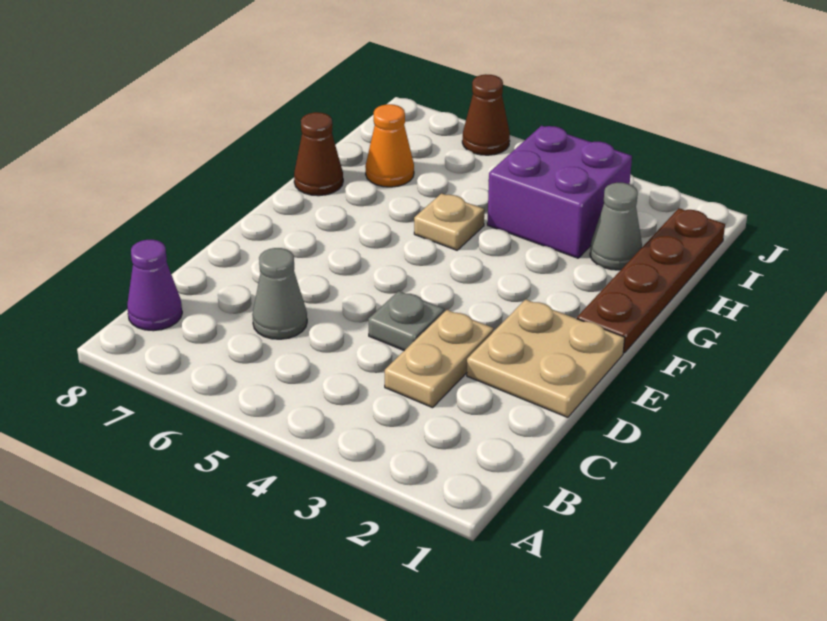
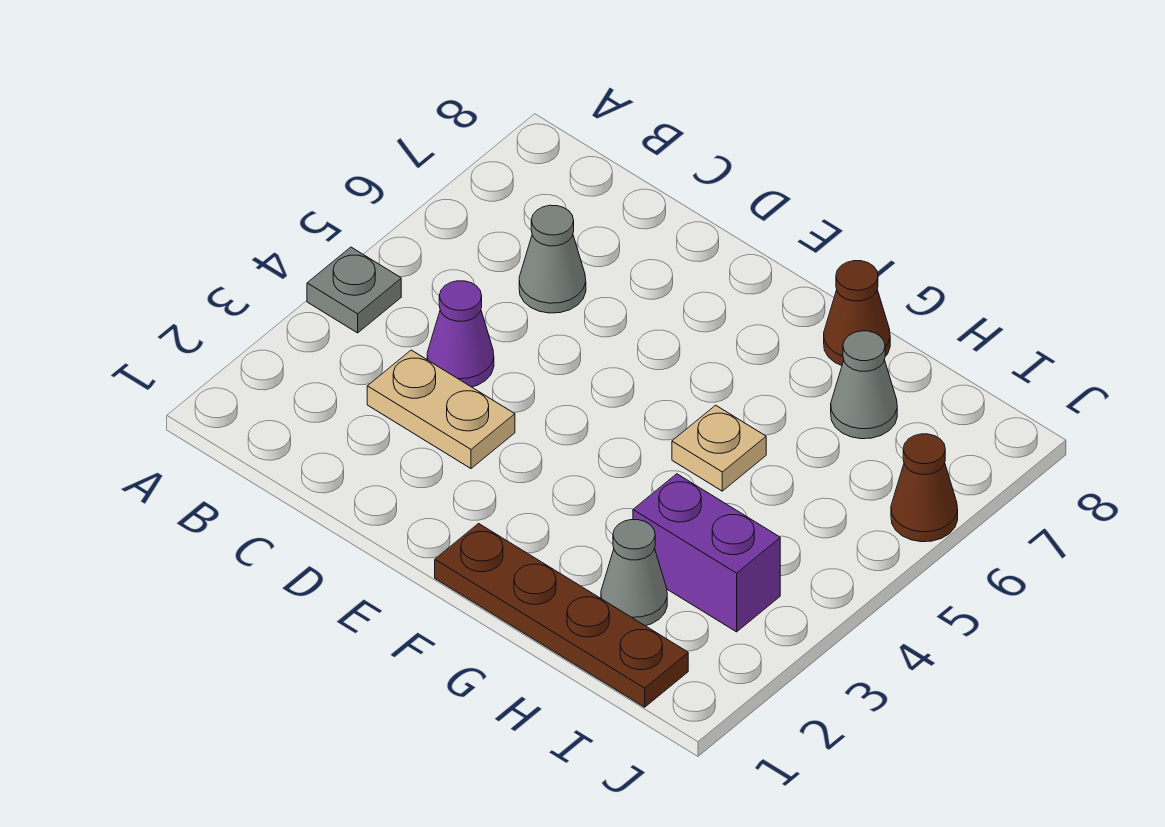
purple 1x1 cone [127,240,182,331] -> purple 1x1 cone moved to [427,281,494,387]
tan 2x2 plate [467,299,625,417] -> none
grey 1x1 plate [368,291,444,351] -> grey 1x1 plate moved to [307,247,401,333]
purple 2x2 brick [487,126,632,258] -> purple 1x2 brick [633,474,780,632]
orange 1x1 cone [365,104,414,187] -> grey 1x1 cone [831,331,897,439]

